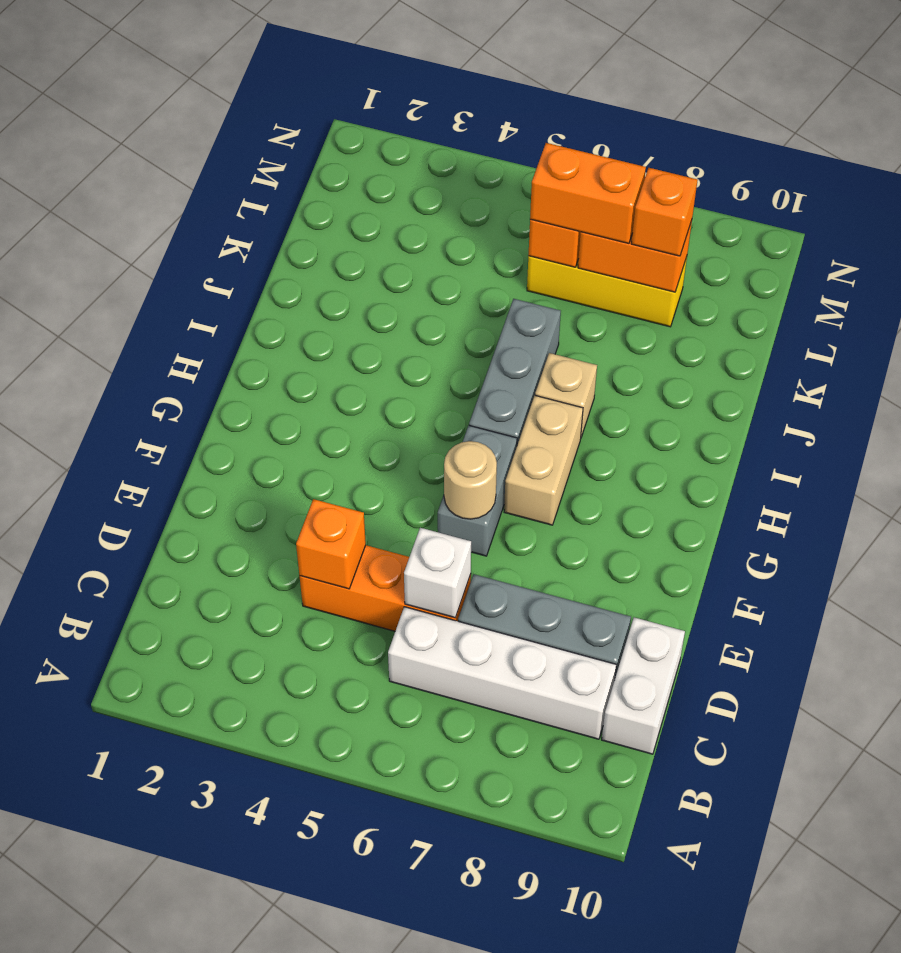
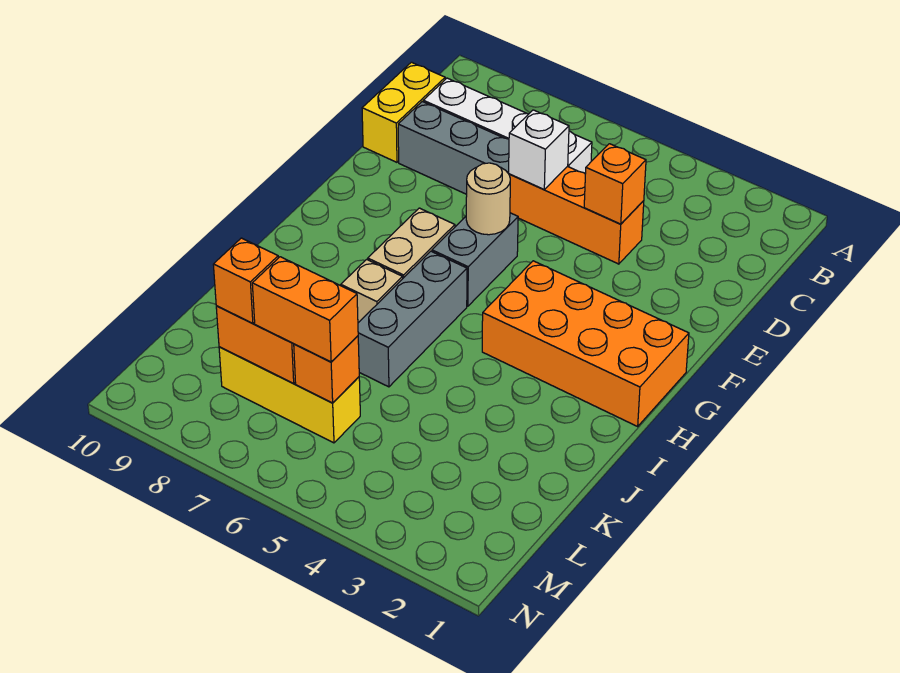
white 1x2 brick [602,617,685,754] -> yellow 1x2 brick [362,62,445,162]
none -> orange 2x4 brick [482,261,689,426]

